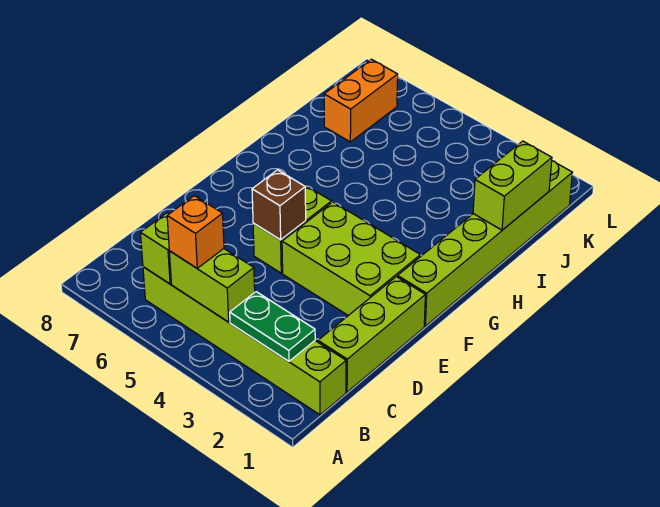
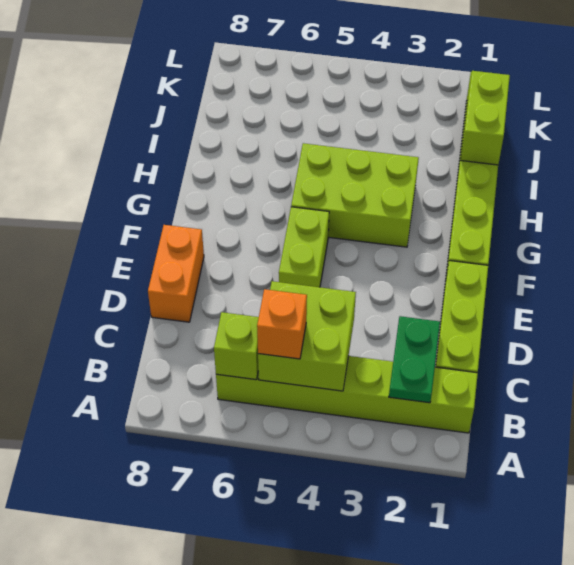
green 1x2 plate [230,292,315,361] -> green 1x2 plate turned to [389,316,440,403]
lime 1x2 brick [169,249,255,322] -> lime 2x2 brick [258,281,356,391]
lime 2x3 brick [282,202,420,315] -> lime 2x3 brick moved to [291,143,419,247]
brown 1x1 brick [252,170,306,240] -> none
orange 1x2 brick [324,59,398,142] -> orange 1x2 brick moved to [148,225,204,322]

